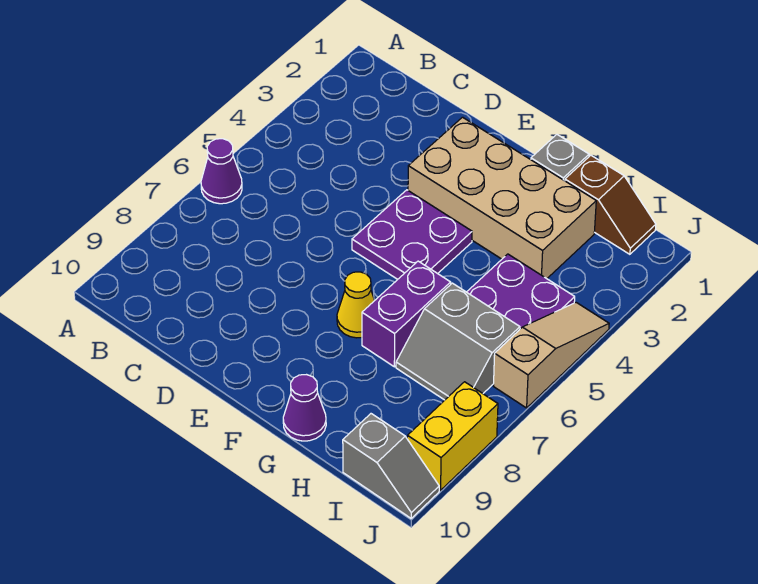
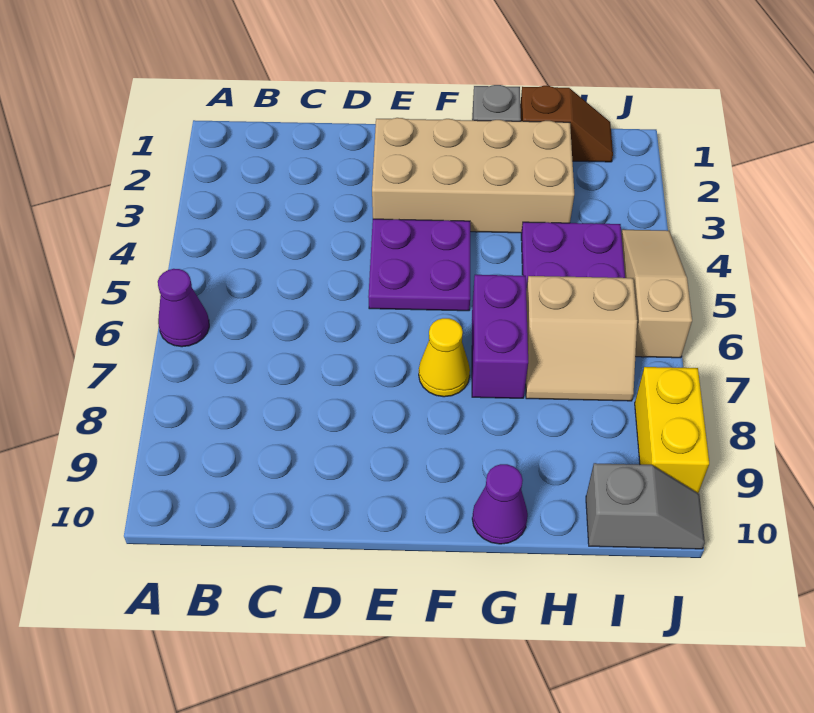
grey 2x2 slope [396,283,520,400] -> tan 2x2 slope [526,276,637,401]

